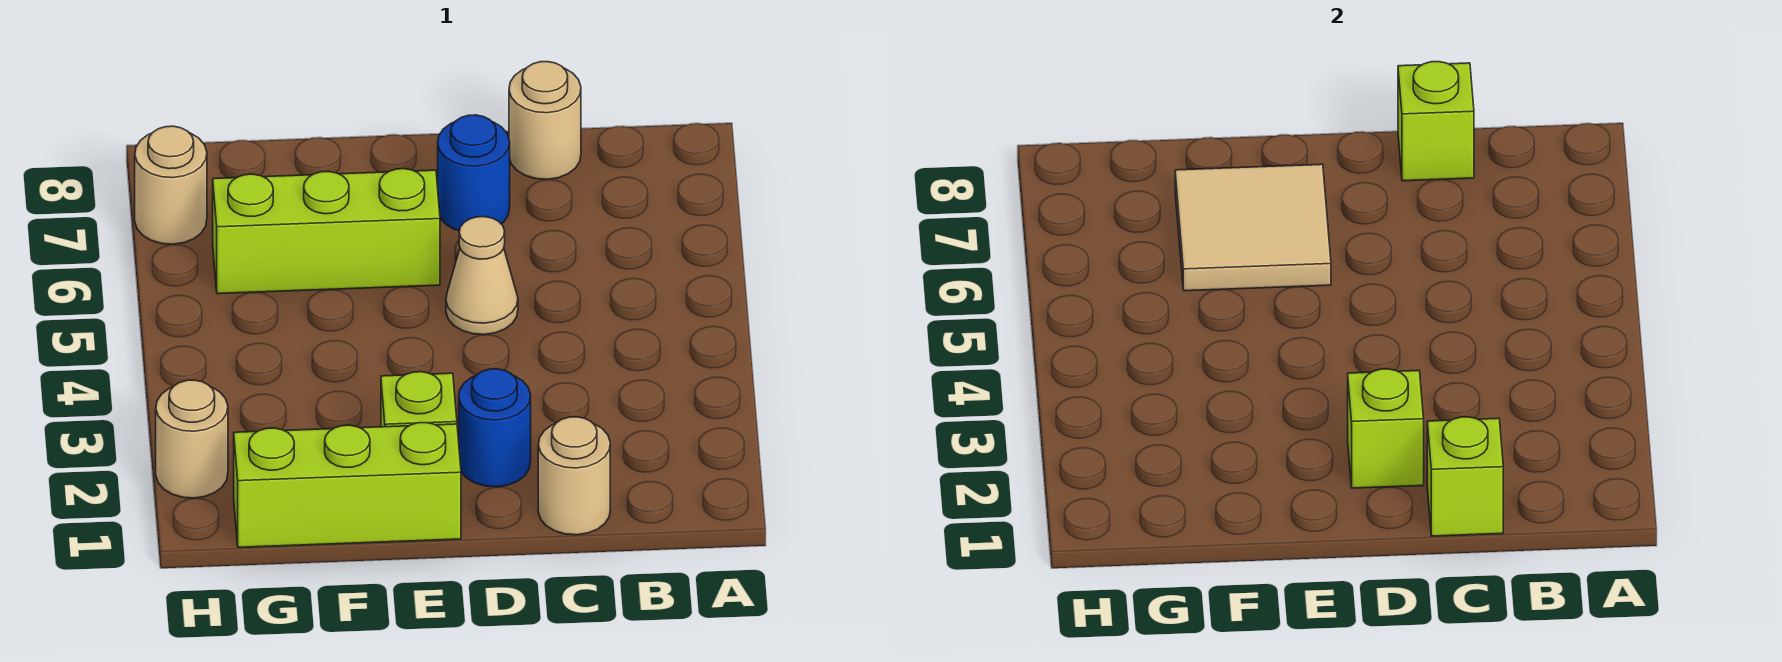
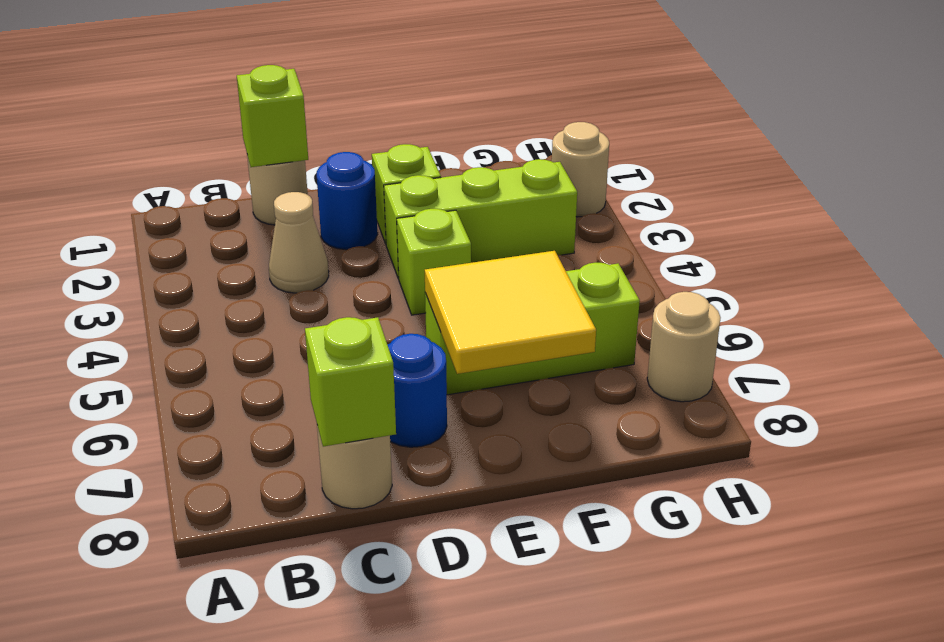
lime 1x1 brick [1348,369,1424,488] -> lime 1x1 brick moved to [397,209,471,315]
tan 1x1 cone [446,217,518,335] -> tan 1x1 cone moved to [269,192,329,293]
lime 1x3 brick [234,423,461,547] -> lime 1x3 brick moved to [384,159,577,278]
tan 2x2 tile [1175,164,1331,291] -> yellow 2x2 tile [425,251,596,374]

